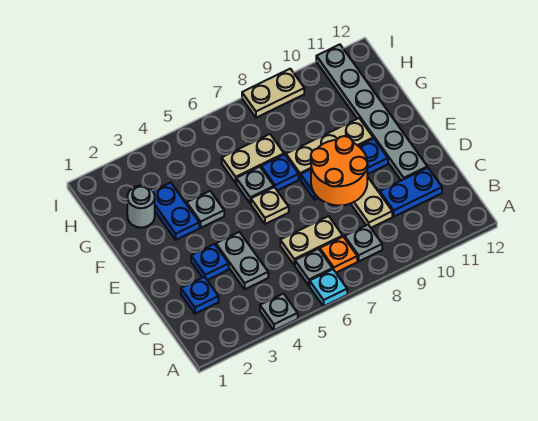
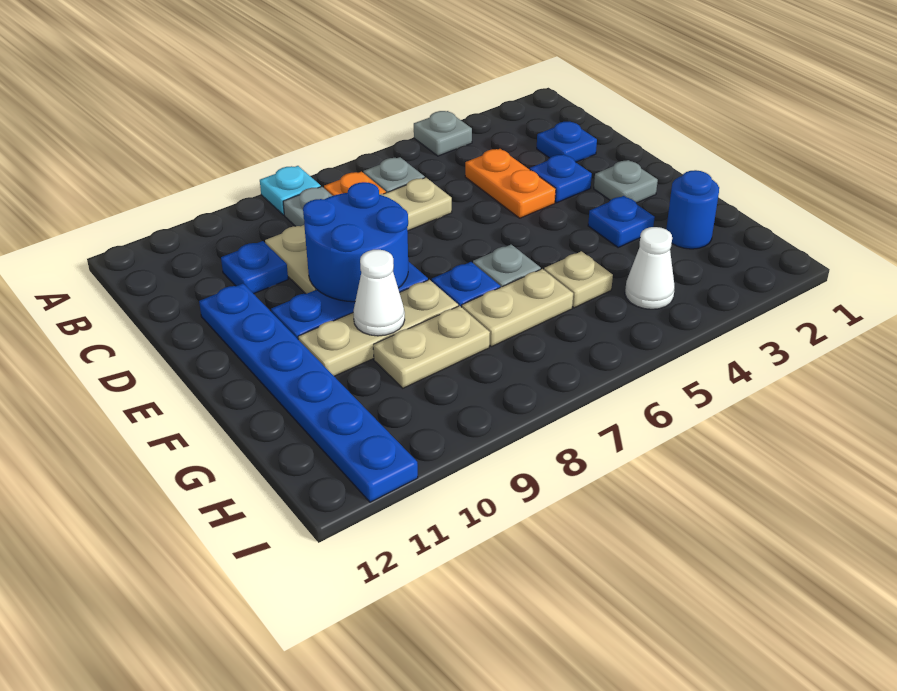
cyan 1x1 plate [310,269,347,306] -> cyan 1x1 plate moved to [260,166,321,215]
grey 1x2 plate [216,232,268,289] -> orange 1x2 plate [465,149,556,218]
blue 1x2 plate [380,168,442,217] -> blue 1x1 plate [221,241,288,294]
orange 2x2 round brick [311,136,368,206] -> blue 2x2 round brick [303,182,408,302]
grey 1x6 plate [316,45,427,180] -> blue 1x6 plate [199,283,418,502]
tan 1x1 plate [251,187,289,224] -> tan 1x1 plate moved to [544,251,613,308]
blue 1x2 plate [153,182,199,240] -> blue 1x1 plate [588,196,655,247]
grey 1x1 plate [187,191,224,228] -> grey 1x1 plate moved to [594,160,658,203]
none -> white 1x1 cone [353,250,405,336]
grey 1x1 round brick [127,186,155,227] -> blue 1x1 round brick [666,170,719,249]
none -> white 1x1 cone [625,227,675,309]
tan 1x2 plate [242,69,304,118] -> tan 1x2 plate moved to [373,306,490,388]

